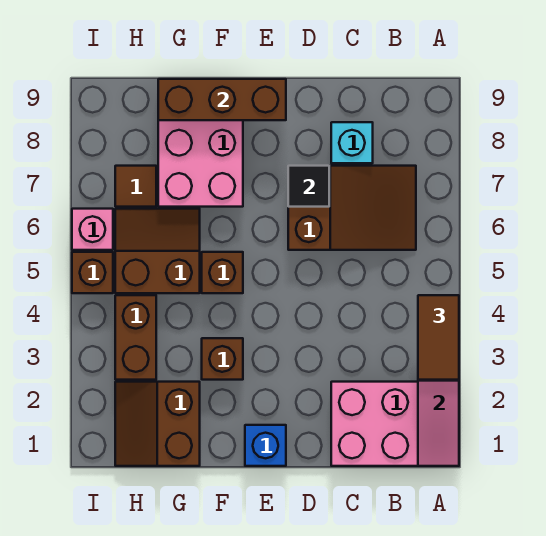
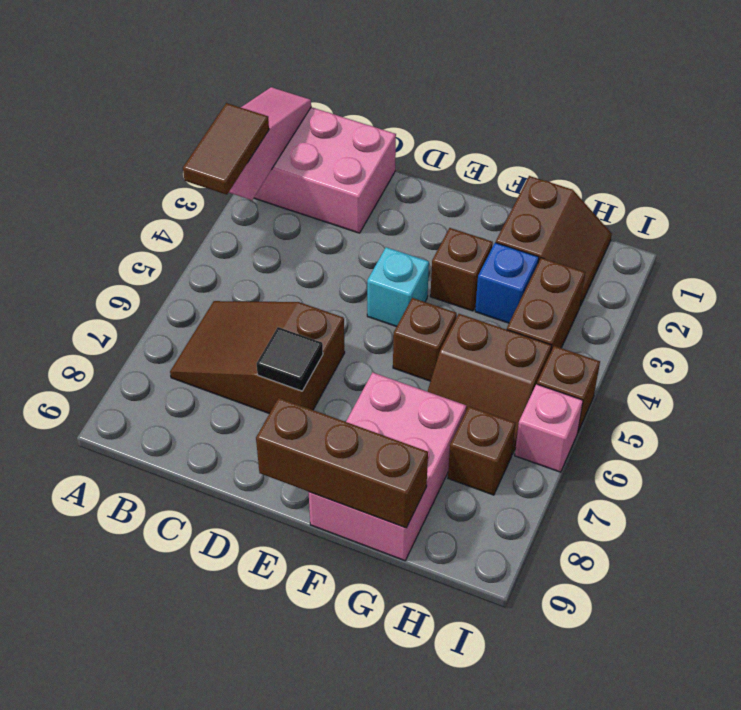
cyan 1x1 brick [331,122,373,163] -> cyan 1x1 brick moved to [367,247,429,327]
blue 1x1 brick [245,425,286,466] -> blue 1x1 brick moved to [475,243,539,323]
brown 1x1 tile [115,166,156,207] -> brown 1x1 brick [448,406,515,495]

